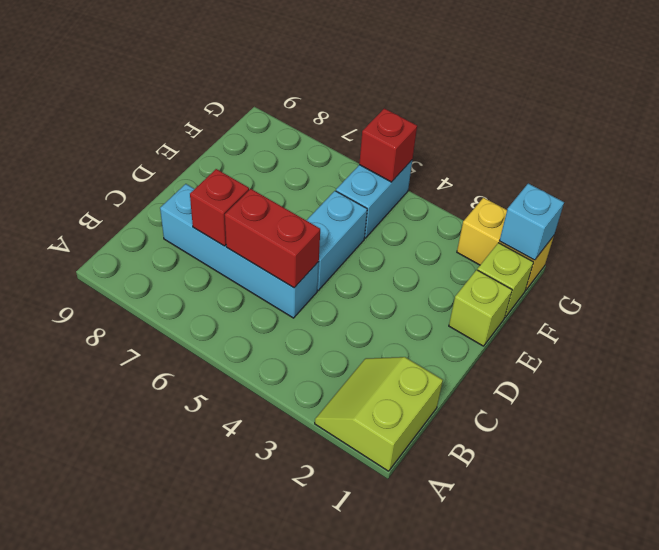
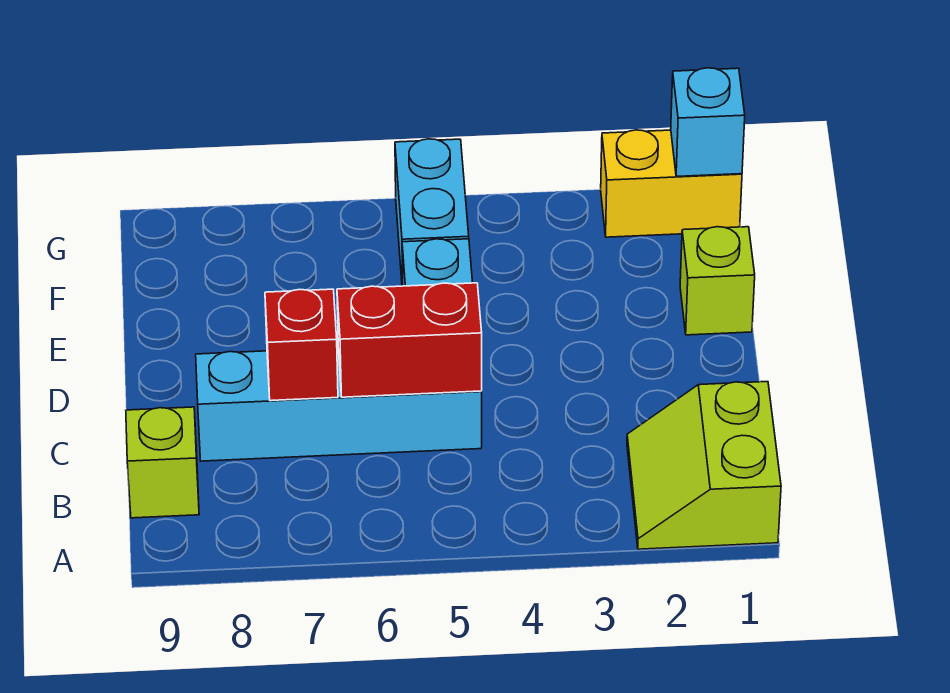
lime 1x1 brick [477,243,533,317] -> lime 1x1 brick moved to [126,407,199,518]
red 1x1 brick [359,108,417,182] -> none

